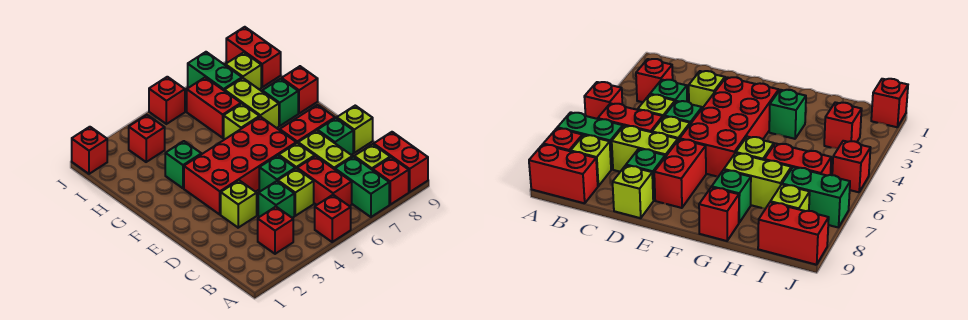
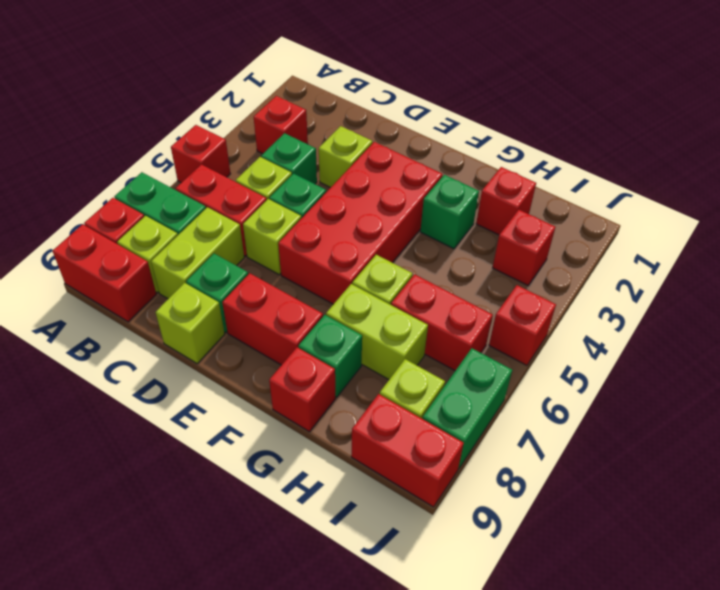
lime 1x2 brick [298,130,353,169] -> lime 1x2 brick turned to [151,207,244,299]
red 1x2 brick [280,105,335,143] -> red 1x2 brick turned to [222,273,323,365]
green 1x2 brick [188,52,242,90] -> green 1x2 brick turned to [422,348,512,469]
red 1x1 brick [72,127,107,174] -> red 1x1 brick moved to [476,167,536,235]

